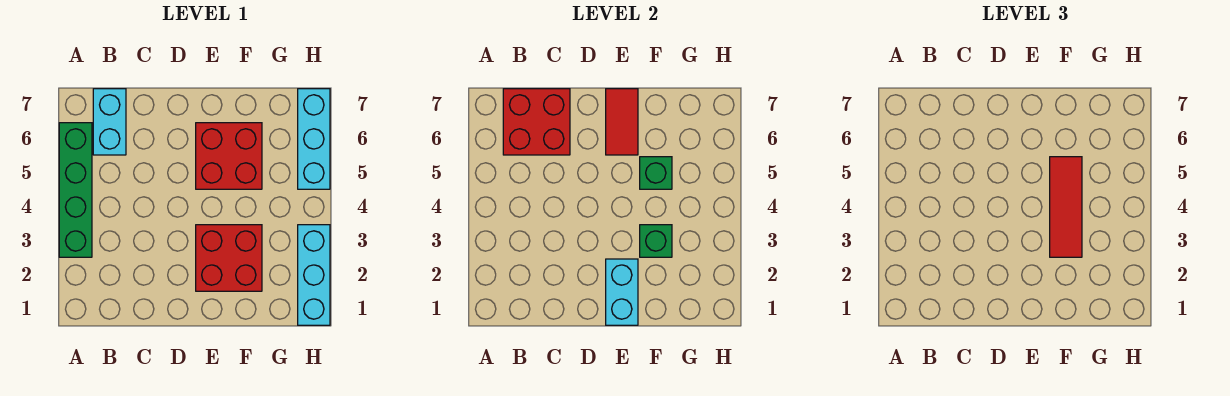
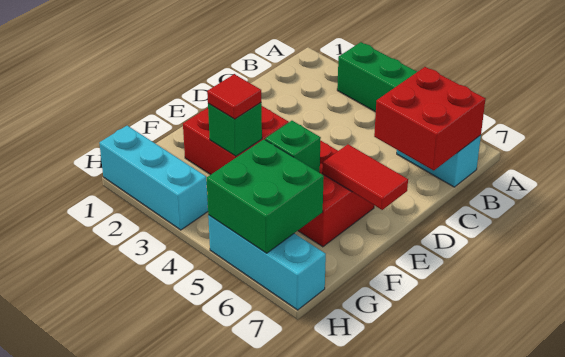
cyan 1x2 brick [606,259,638,325] -> none
red 1x3 tile [1050,157,1082,257] -> red 1x1 tile [207,74,261,119]
none -> green 2x2 brick [207,139,324,253]

